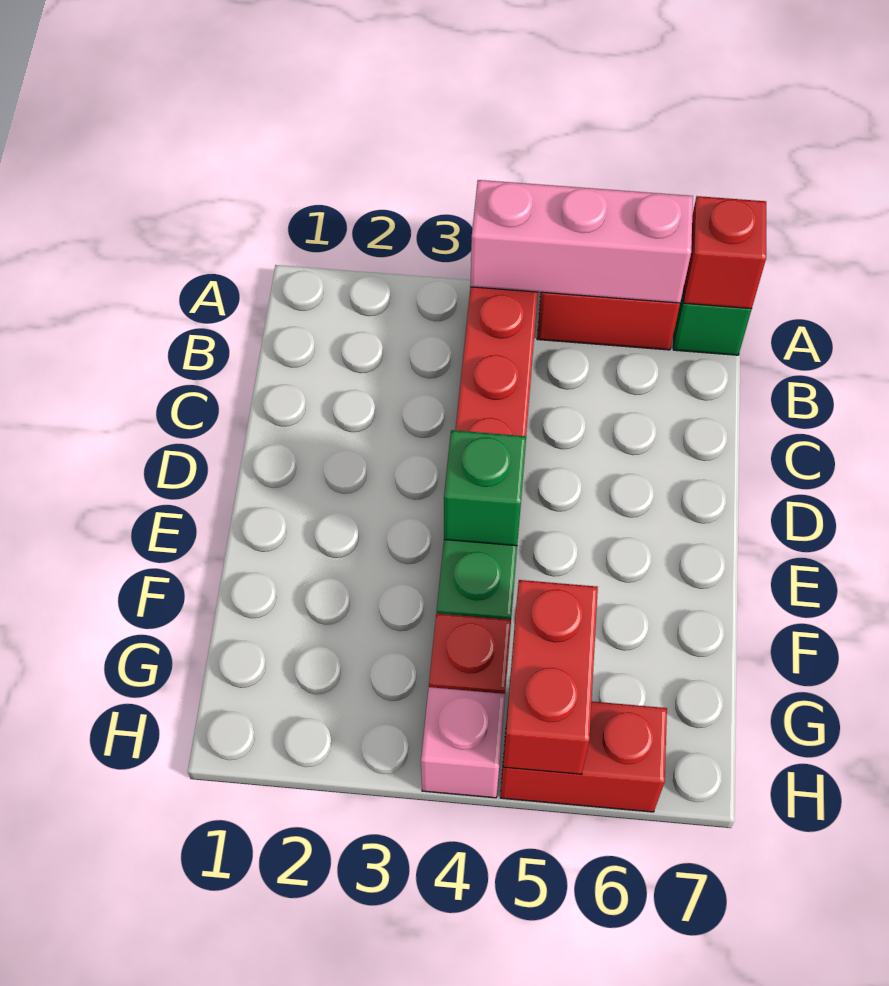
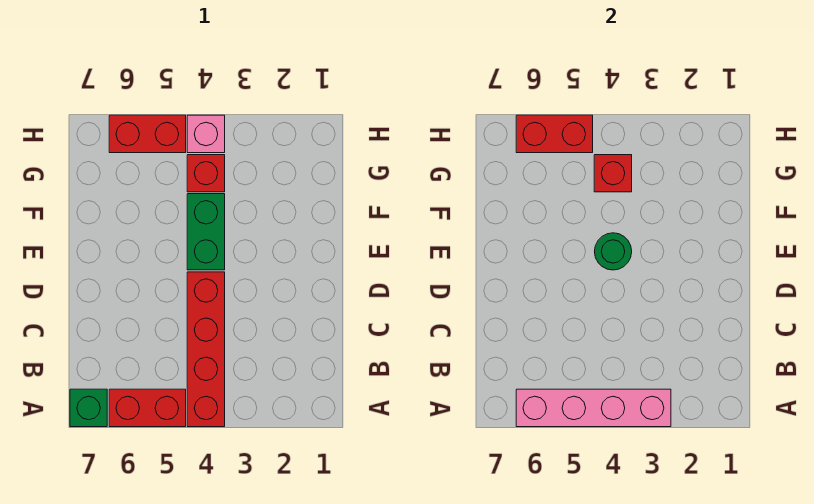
pink 1x3 brick [470,180,693,303] -> pink 1x4 brick [516,389,671,427]
red 1x1 brick [684,196,766,309] -> red 1x1 brick moved to [594,155,632,192]
green 1x1 brick [444,430,526,546] -> green 1x1 round brick [595,233,632,270]
red 1x2 brick [503,580,598,774] -> red 1x2 brick turned to [516,115,593,153]

